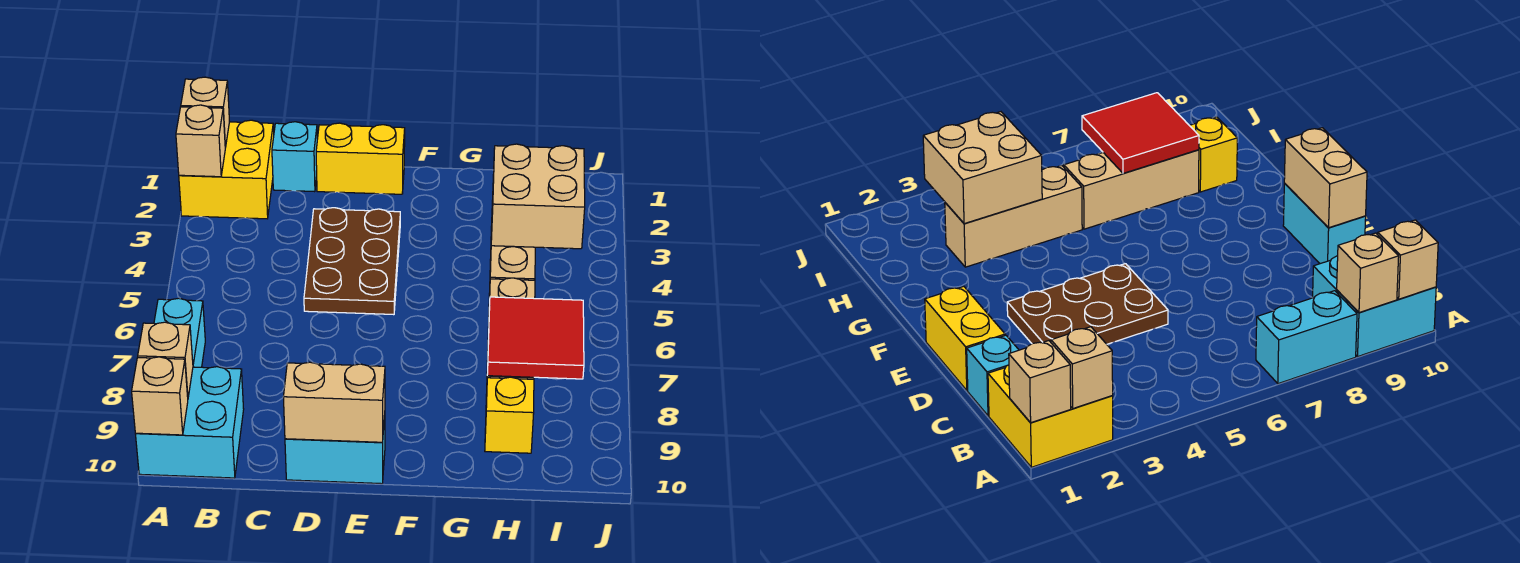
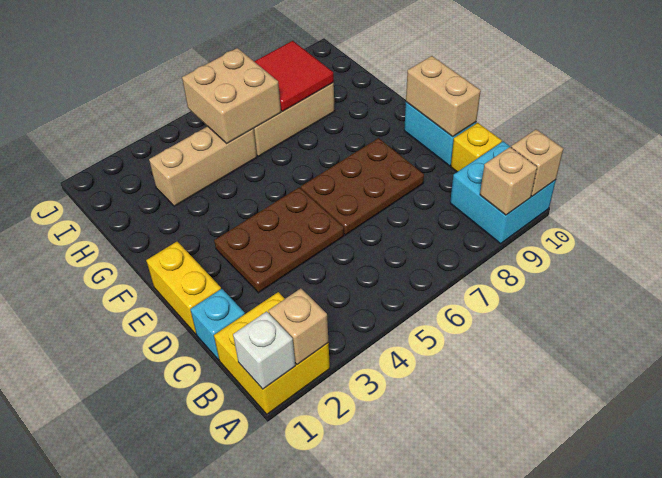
tan 1x1 brick [181,77,229,148] -> white 1x1 brick [233,311,295,389]
cyan 1x2 brick [154,298,205,367] -> none
none -> brown 2x3 plate [301,138,424,235]
tan 2x2 brick [491,144,585,249] -> tan 2x2 brick moved to [182,48,281,143]
yellow 1x1 brick [485,377,534,453] -> yellow 1x1 brick moved to [451,123,502,172]

